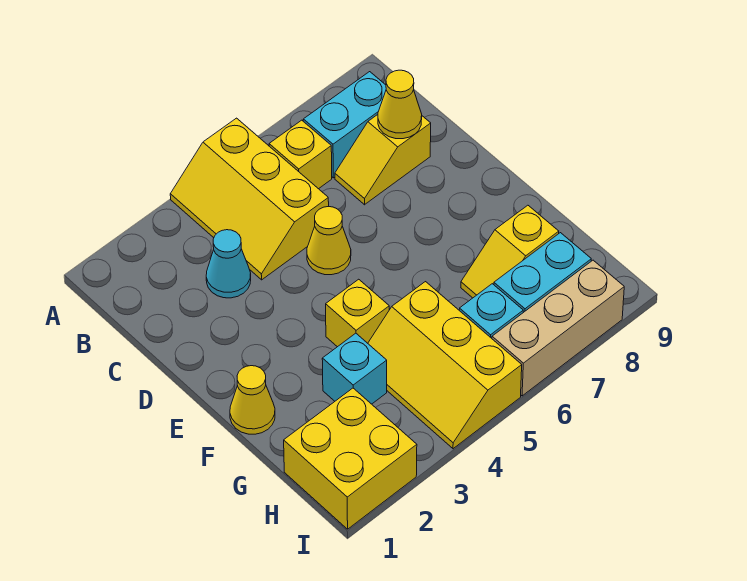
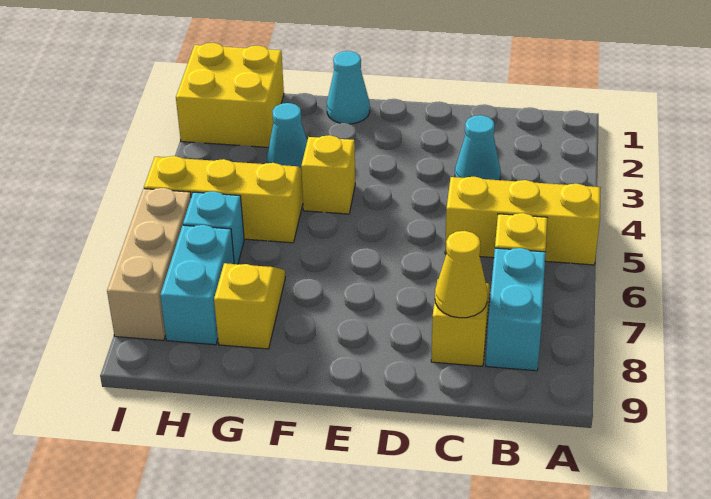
yellow 1x1 cone [307,207,351,275] -> none
yellow 1x1 cone [230,366,275,434] -> cyan 1x1 cone [327,51,370,124]
cyan 1x1 brick [322,333,387,404] -> cyan 1x1 cone [267,103,307,168]

